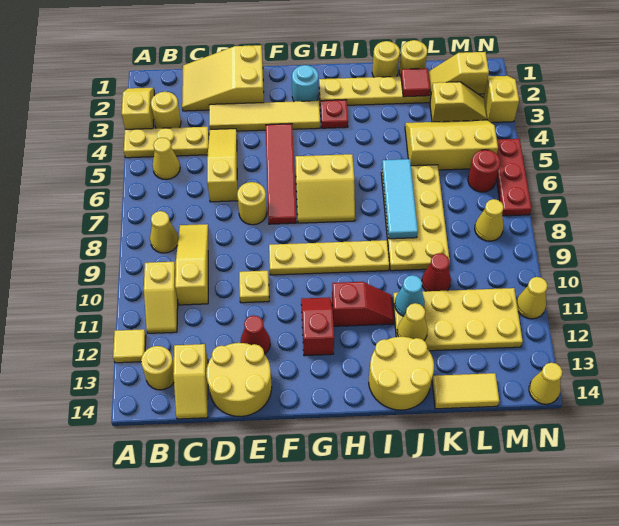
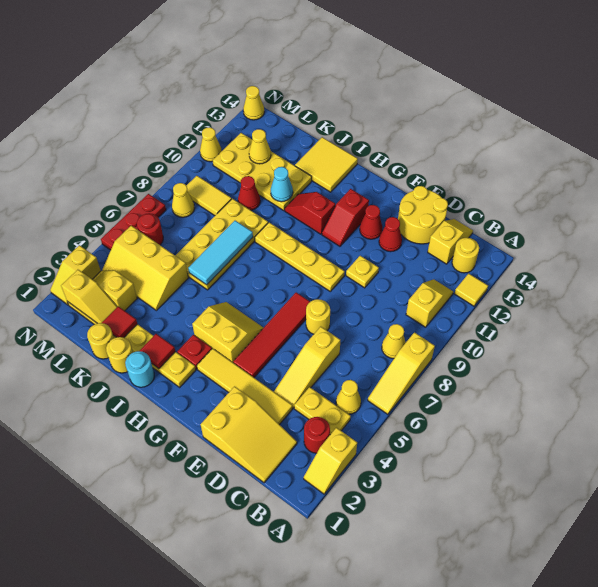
yellow 1x3 plate [124,127,209,158] -> yellow 1x2 plate [294,387,351,435]
yellow 1x1 round brick [151,92,181,128] -> red 1x1 round brick [304,417,330,453]
yellow 1x3 slope [175,224,208,305] -> yellow 1x3 slope moved to [368,332,435,414]
none -> red 1x1 cone [360,205,383,239]
cyan 1x1 round brick [292,65,318,102] -> cyan 1x1 round brick moved to [125,351,154,387]
yellow 2x2 slope [295,154,355,223] -> yellow 2x2 slope moved to [192,302,263,362]
none -> red 1x1 tile [140,334,175,368]
yellow 2x2 round brick [369,337,434,410] -> yellow 2x2 tile [295,137,358,192]
yellow 1x1 cone [397,303,428,340] -> yellow 1x1 cone moved to [249,129,271,164]
yellow 1x2 tile [432,373,499,409] -> yellow 1x2 tile moved to [186,176,232,216]

